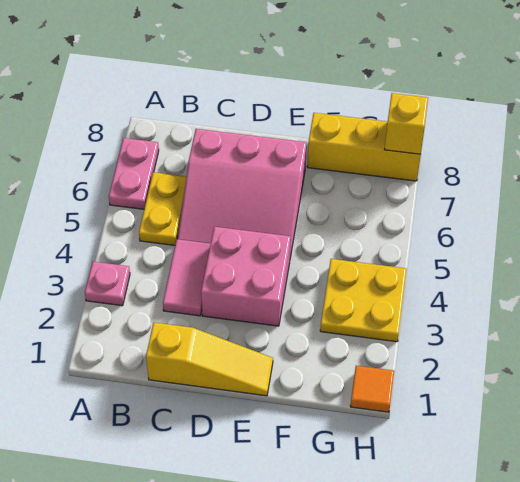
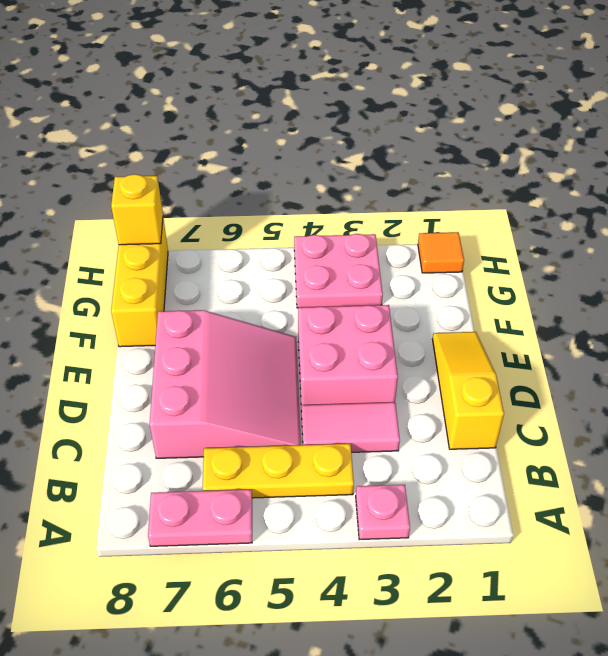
yellow 1x2 plate [139,172,186,245] -> yellow 1x3 plate [203,444,354,498]
yellow 2x2 plate [320,259,407,342] -> pink 2x2 plate [294,234,383,308]

